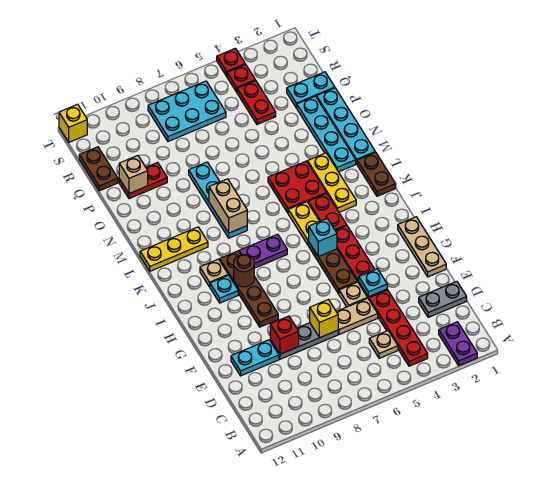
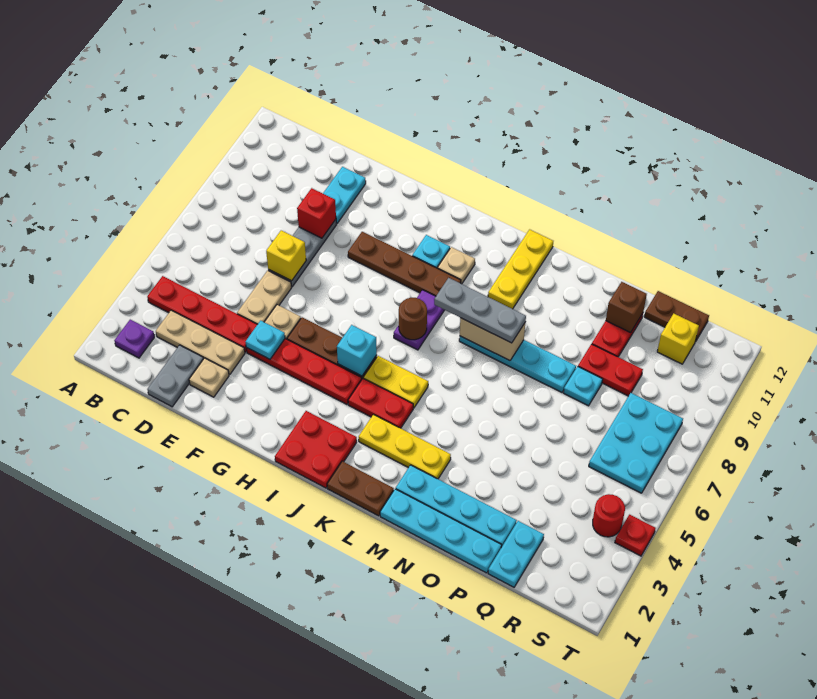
purple 1x2 plate [439,322,477,366] -> purple 1x1 plate [114,320,155,358]
tan 1x1 plate [369,331,398,358] -> tan 1x1 plate moved to [189,358,229,397]
tan 1x3 plate [398,217,446,277] -> tan 1x3 plate moved to [156,310,245,375]
brown 1x1 round brick [234,255,254,287] -> brown 1x1 round brick moved to [399,298,427,340]
none -> grey 1x3 plate [434,278,526,343]
red 2x2 plate [268,161,326,213] -> red 2x2 plate moved to [275,411,357,488]
none -> cyan 1x1 plate [564,366,603,406]
tan 1x1 brick [119,156,148,193] -> brown 1x1 brick [606,282,647,333]
red 1x2 plate [237,80,276,124] -> red 1x2 plate moved to [578,344,643,396]
red 1x1 plate [227,64,255,92] -> red 1x1 round brick [593,494,625,537]
yellow 1x1 brick [59,104,87,142] -> yellow 1x1 brick moved to [657,314,699,364]

